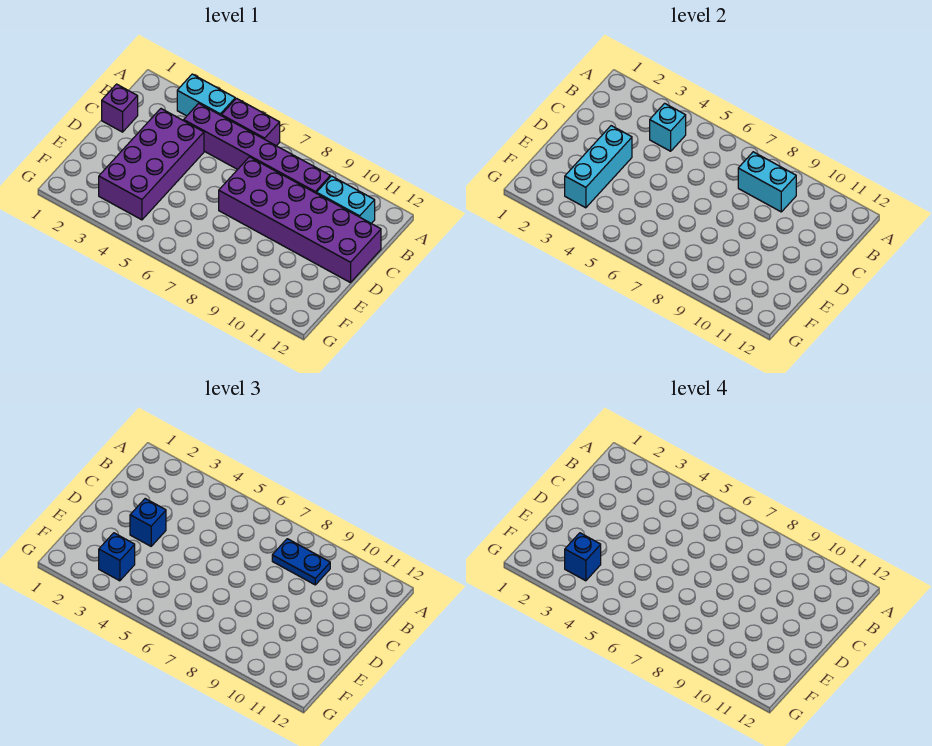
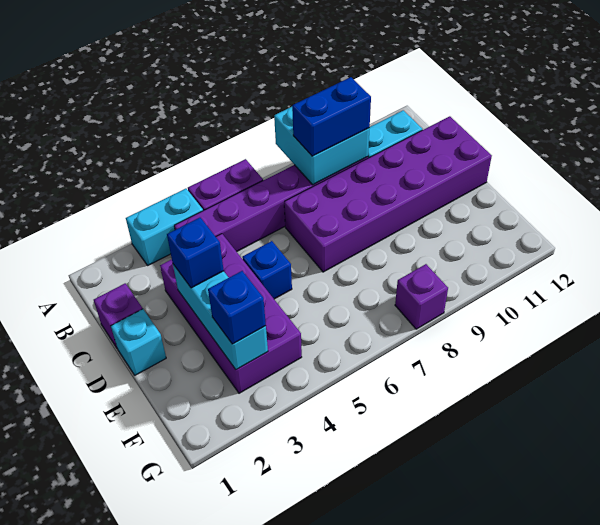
cyan 1x1 brick [650,103,686,151] -> cyan 1x1 brick moved to [111,309,166,375]
cyan 1x2 brick [738,152,796,212] -> cyan 2x2 brick [274,107,370,185]
blue 1x2 plate [272,539,330,585] -> blue 1x2 brick [292,77,371,156]
blue 1x1 brick [565,533,601,581] -> blue 1x1 brick moved to [242,241,292,299]
none -> purple 1x1 brick [395,264,448,329]

